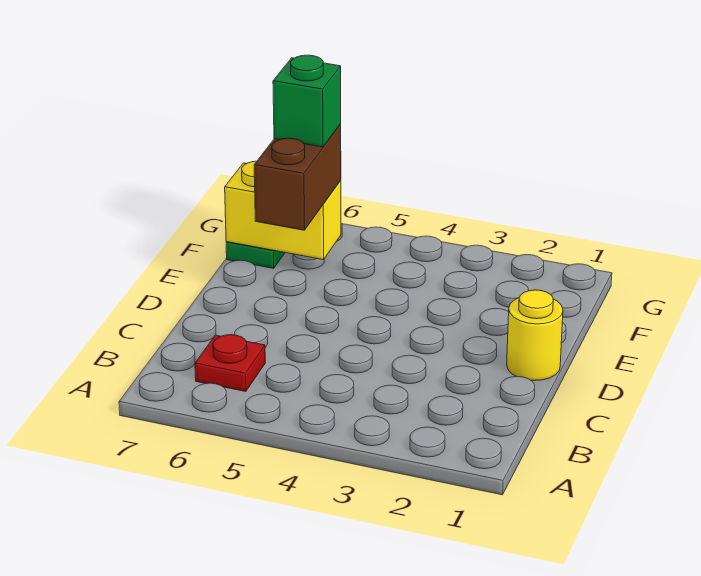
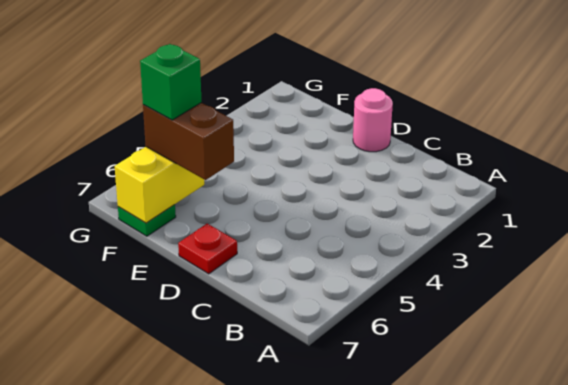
red 1x1 plate [195,335,265,392] -> red 1x1 plate moved to [178,224,237,274]
yellow 1x1 round brick [507,290,563,381] -> pink 1x1 round brick [353,88,393,152]

